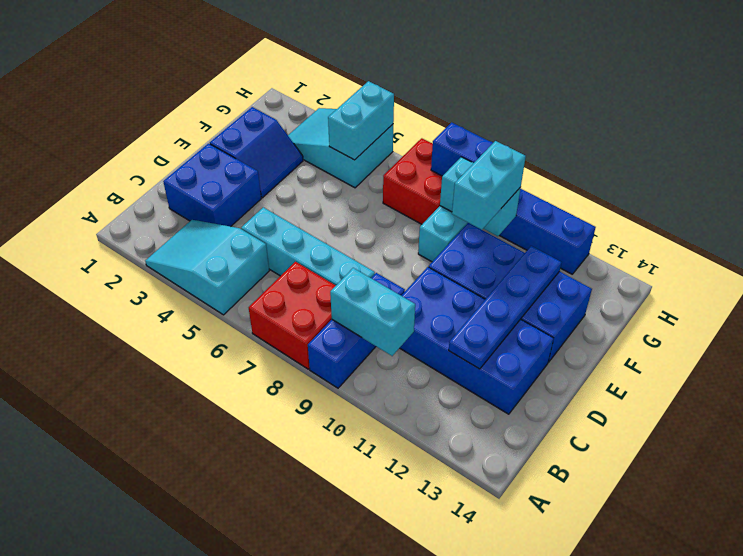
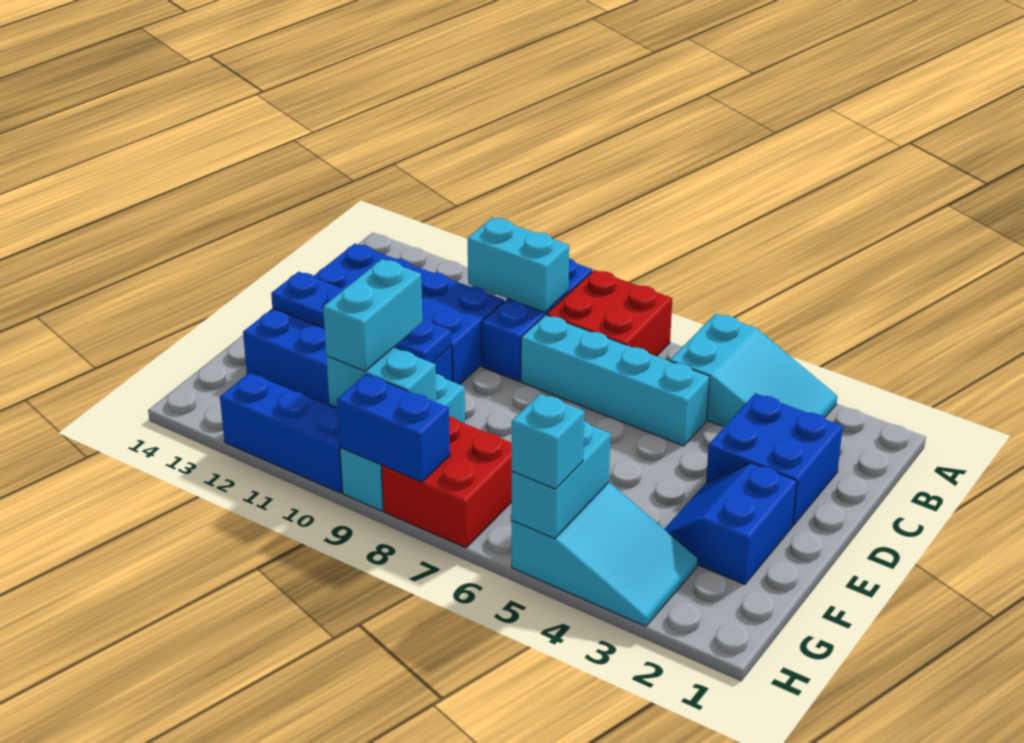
blue 1x4 plate [449,246,561,369] -> blue 1x4 plate turned to [271,272,451,363]
none -> cyan 1x1 brick [512,394,584,489]

